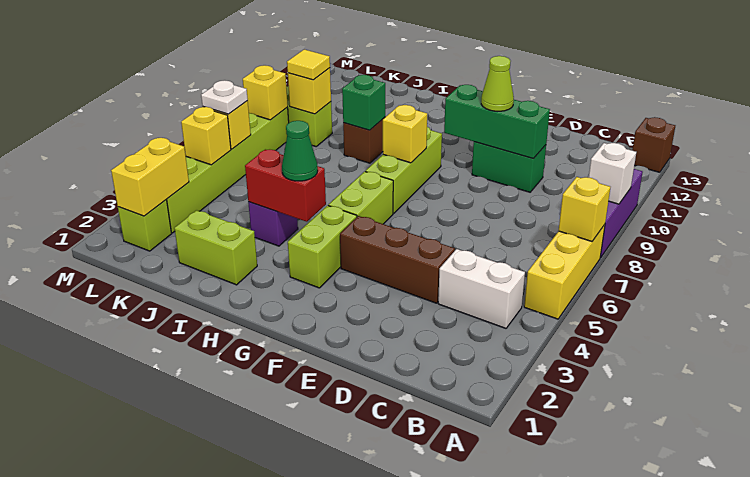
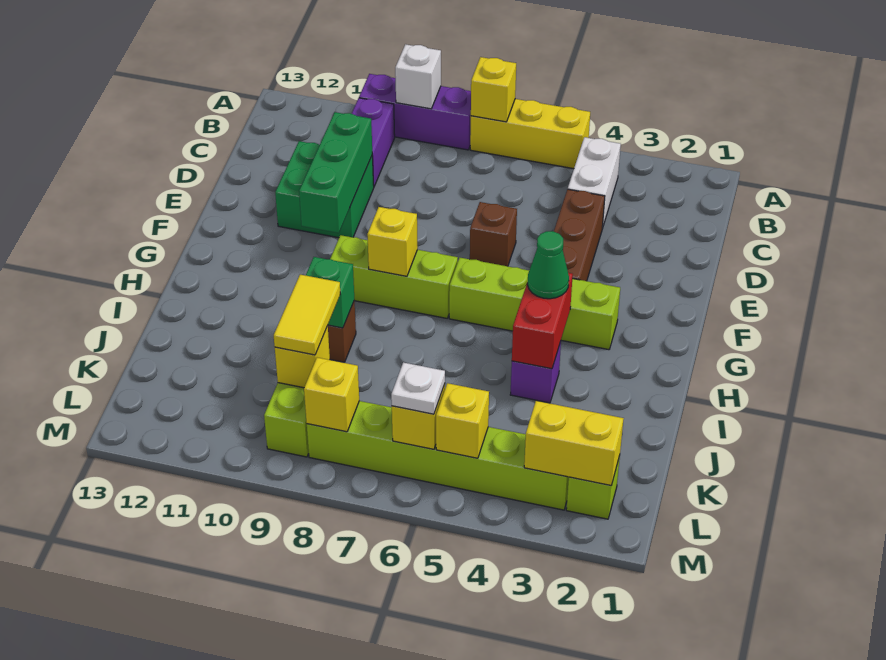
brown 1x1 brick [632,117,675,172] -> brown 1x1 brick moved to [470,202,517,266]
none -> purple 1x2 brick [352,98,395,186]
green 1x2 brick [472,142,546,192] -> green 2x2 brick [275,141,374,238]
lime 1x1 cone [481,56,514,111] -> none
lime 1x2 brick [174,210,257,285] -> none
yellow 1x1 tile [287,49,330,80] -> yellow 1x2 tile [274,275,340,355]

